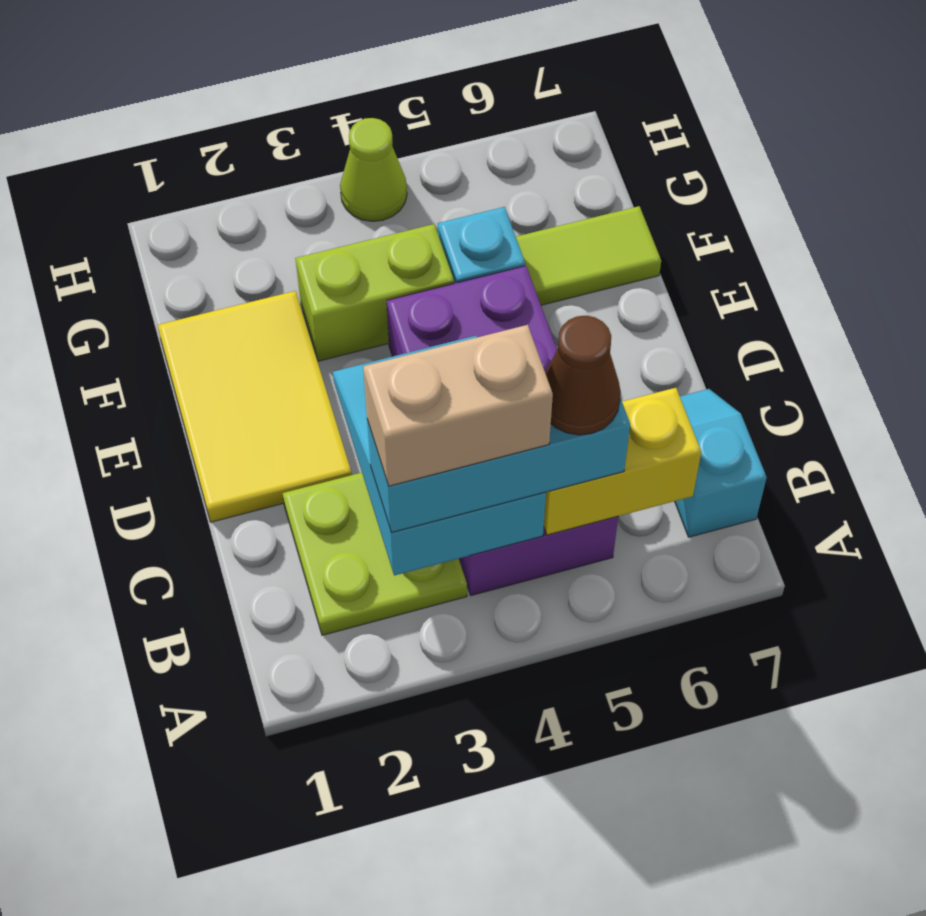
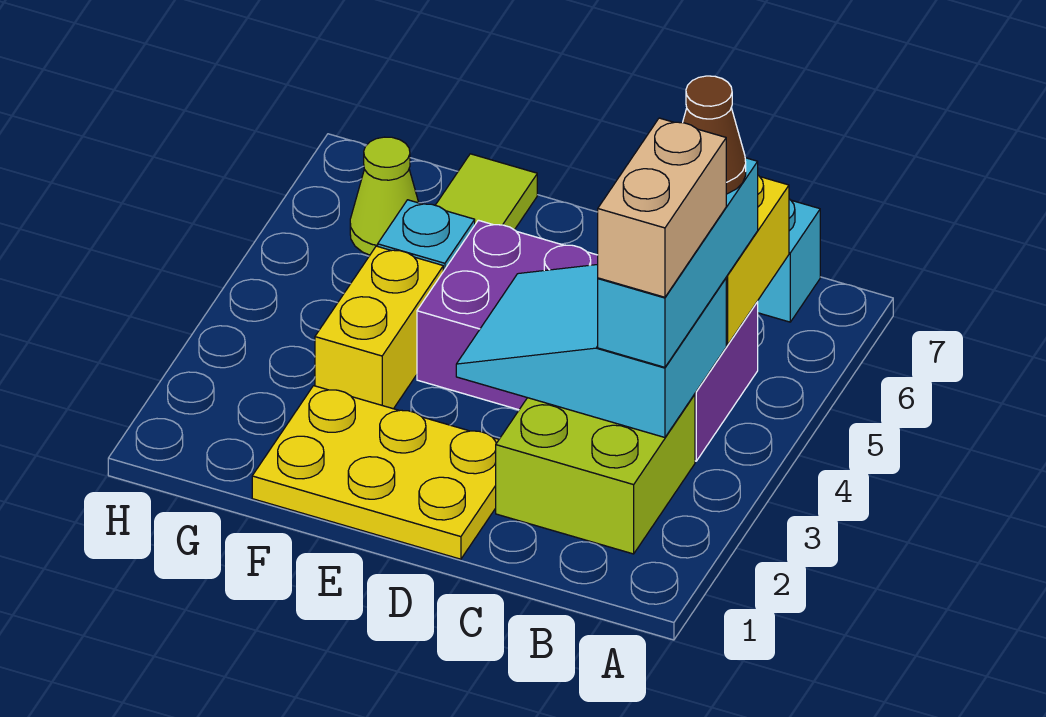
lime 2x2 plate [283,473,467,635] -> lime 2x2 brick [496,394,695,554]
yellow 2x3 tile [158,291,352,522] -> yellow 2x3 plate [252,386,499,559]
lime 1x2 brick [295,224,454,361] -> yellow 1x2 brick [315,246,443,409]
lime 1x1 cone [340,118,407,221] -> lime 1x1 cone moved to [350,137,419,255]

